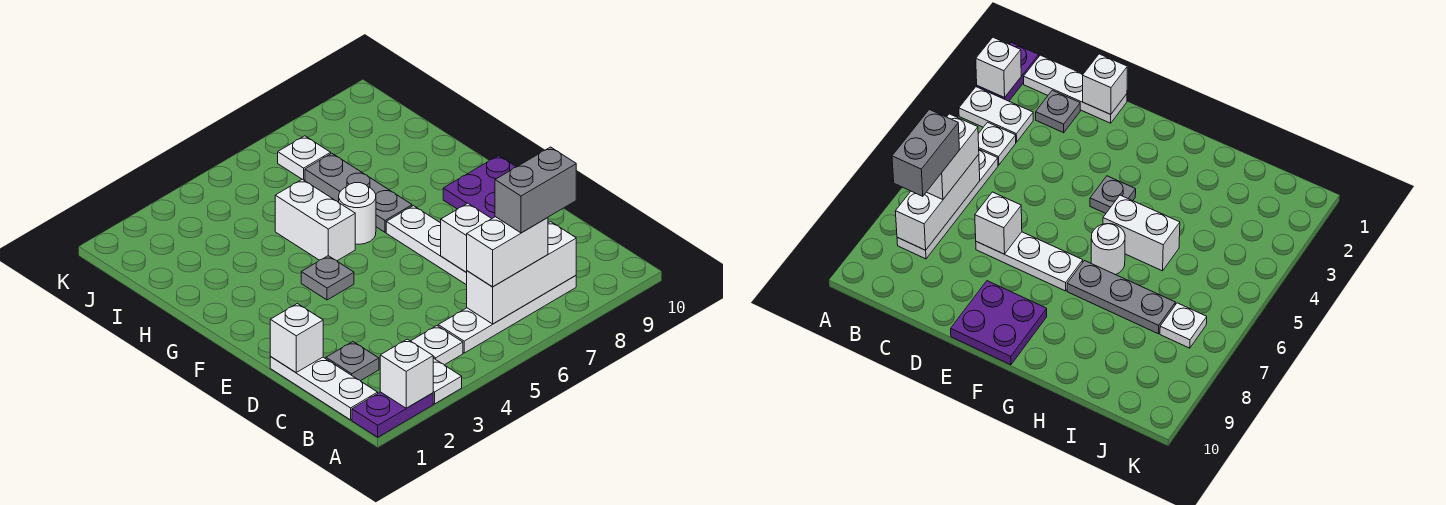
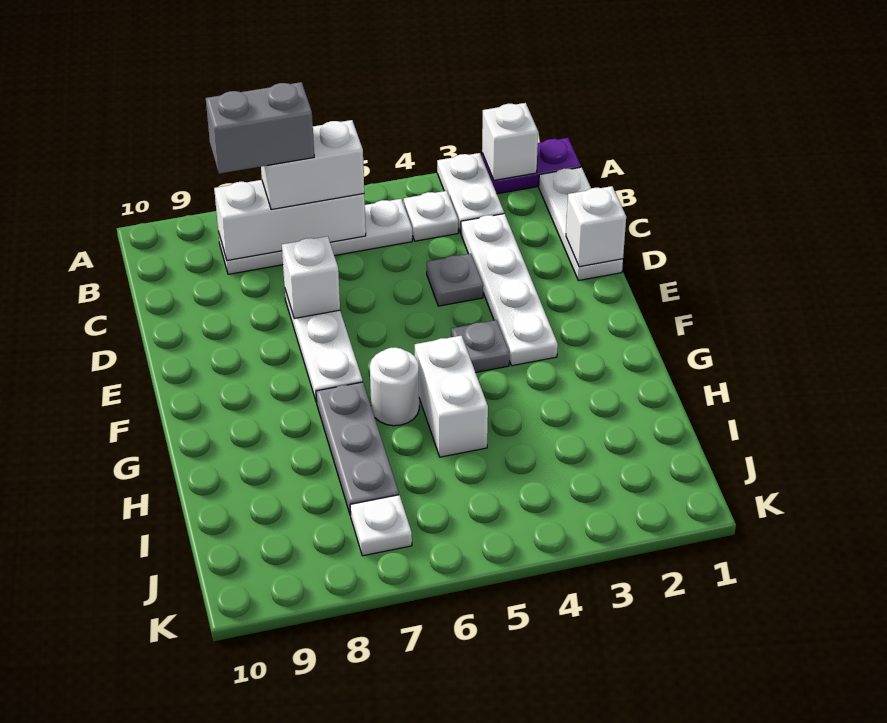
grey 1x1 plate [326,342,379,381] -> grey 1x1 plate moved to [427,254,483,306]
none -> white 1x4 plate [461,214,558,366]
purple 2x2 plate [443,156,516,218] -> none

